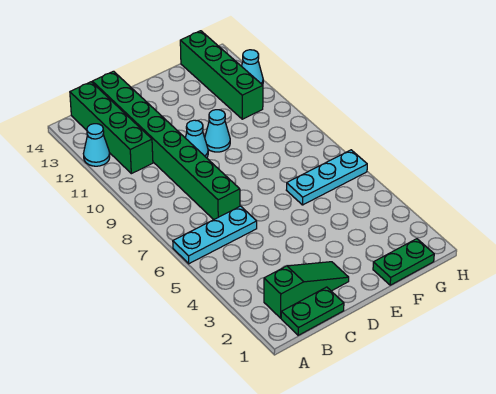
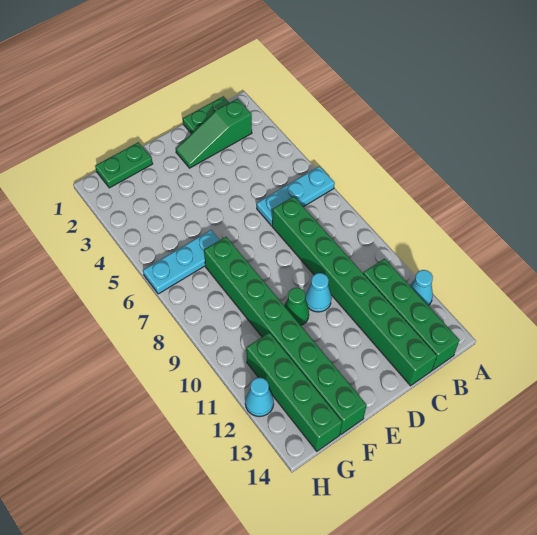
cyan 1x1 cone [205,110,230,152] -> green 1x1 cone [284,288,309,325]
none -> green 1x8 brick [204,237,367,434]

